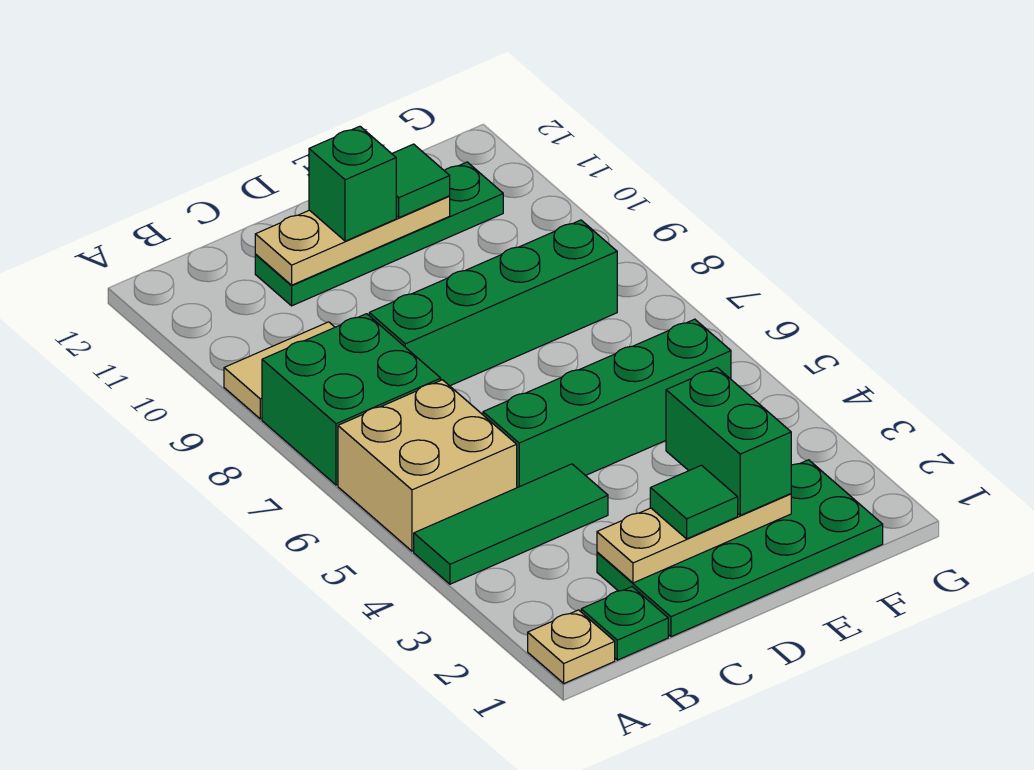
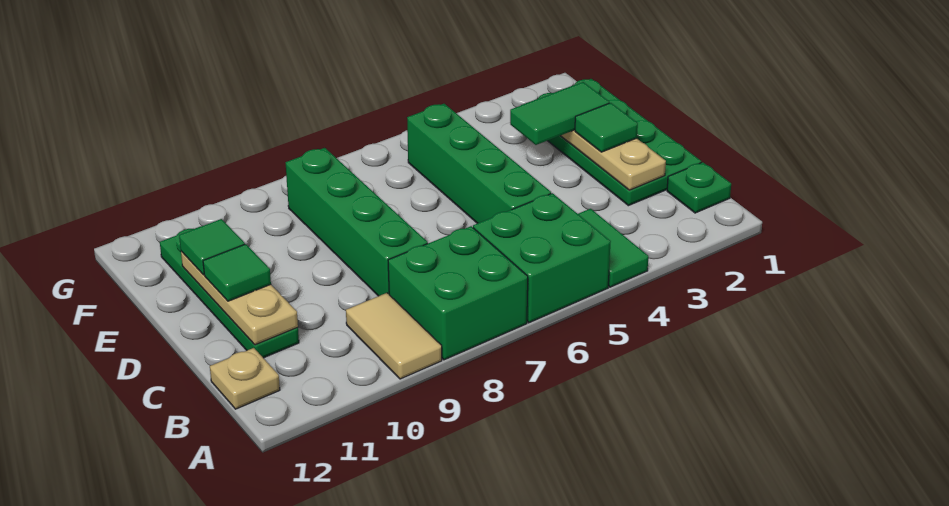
tan 1x1 plate [528,610,615,683] -> tan 1x1 plate moved to [210,348,280,409]
green 1x3 tile [414,464,608,584] -> green 1x2 tile [578,209,648,287]
tan 2x2 brick [338,380,517,551] -> green 2x2 brick [473,193,611,323]
green 1x1 brick [309,126,396,241] -> green 1x1 tile [203,244,271,301]
green 1x2 brick [666,368,791,515] -> green 1x2 tile [510,82,609,145]

